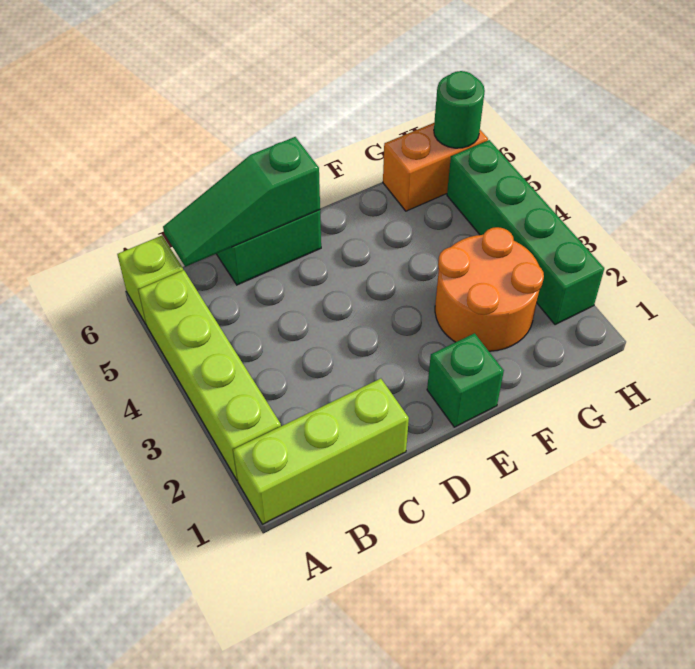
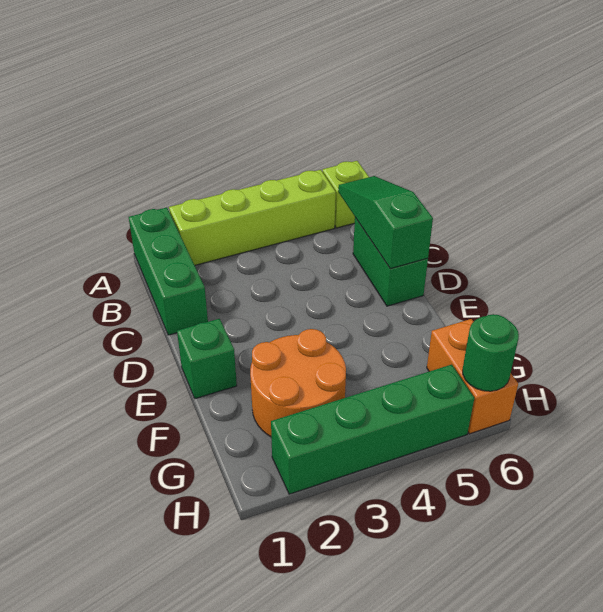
lime 1x3 brick [233,378,409,524] -> green 1x3 brick [129,207,208,335]

